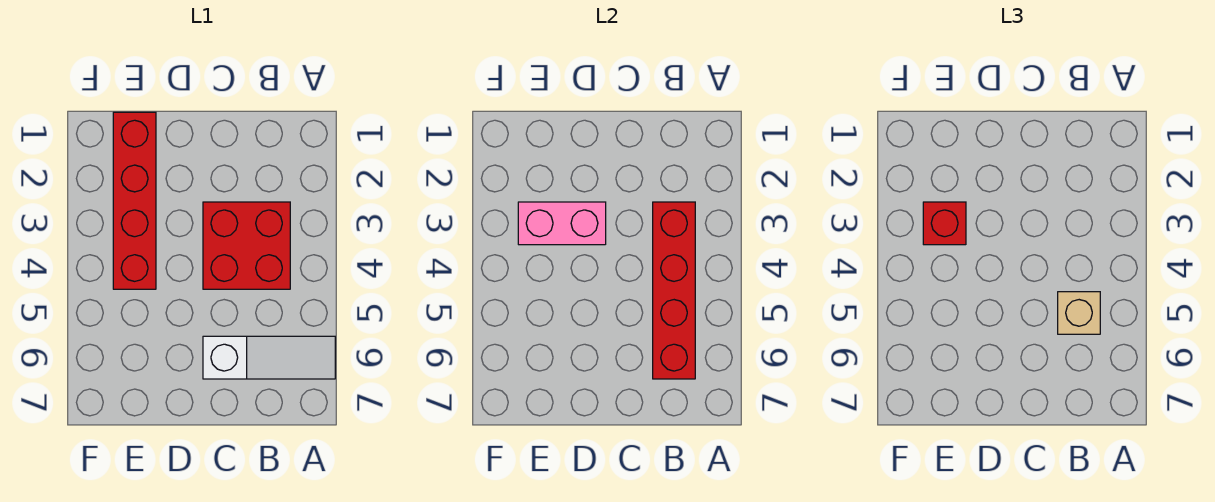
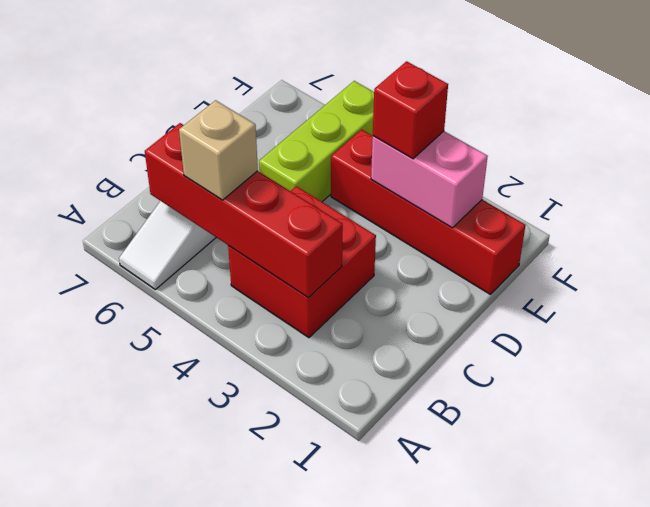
pink 1x2 brick [518,202,606,245] -> pink 1x2 brick turned to [371,131,488,228]
none -> lime 1x3 brick [259,81,374,202]

